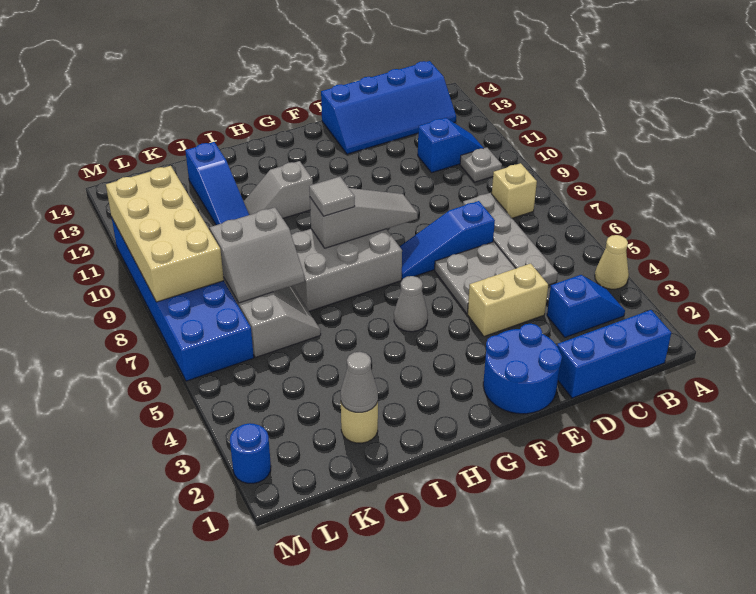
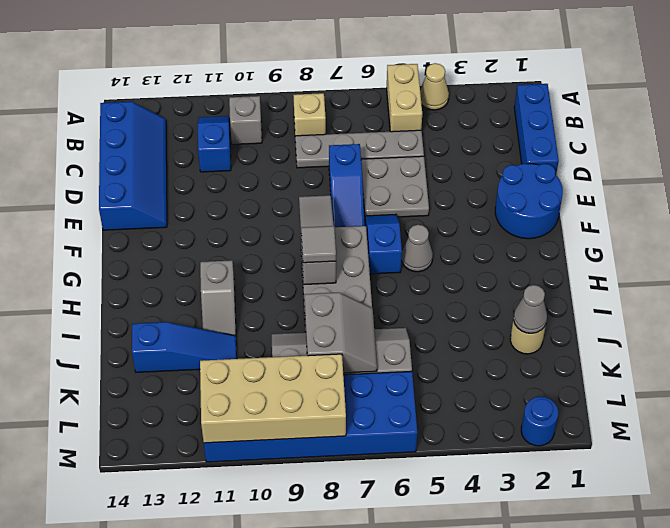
blue 1x2 slope [547,275,625,337] -> blue 1x2 slope moved to [365,214,402,274]
grey 1x1 plate [460,147,502,182] -> grey 1x1 brick [229,96,262,145]
tan 1x2 brick [467,264,548,336] -> tan 1x2 brick moved to [387,64,422,132]

